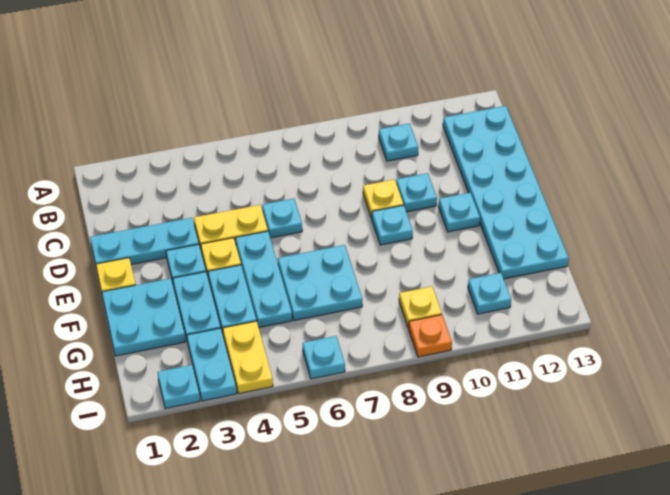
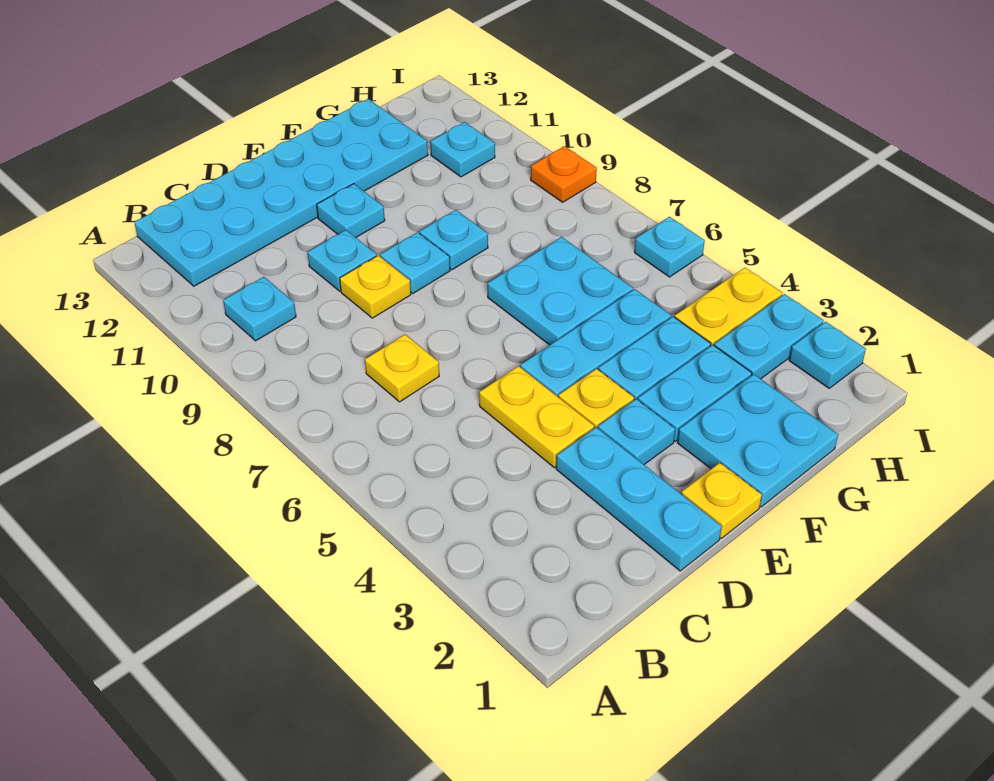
cyan 1x1 plate [262,199,302,238] -> cyan 1x1 plate moved to [420,210,488,270]
yellow 1x1 plate [399,286,442,328] -> yellow 1x1 plate moved to [365,334,439,402]

